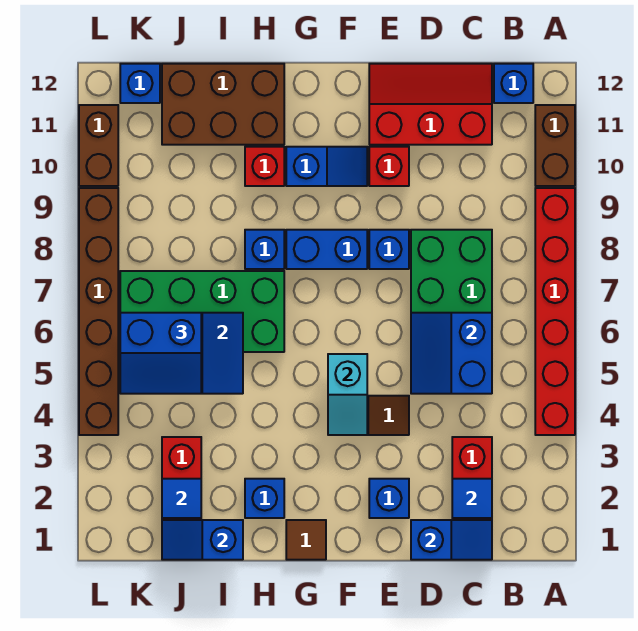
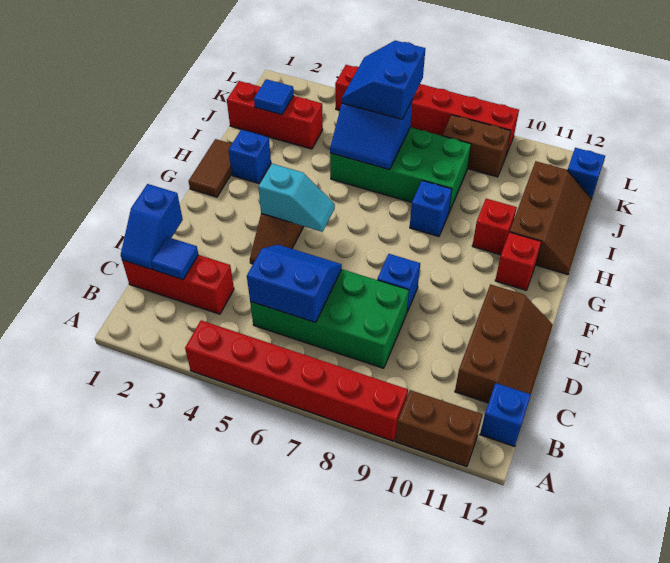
red 2x3 slope [369,64,492,145] -> brown 2x3 slope [455,284,553,403]
blue 1x1 brick [369,479,409,518] -> none
red 1x1 brick [369,147,409,186] -> red 1x1 brick moved to [495,232,541,290]
cyan 1x2 slope [328,354,367,435] -> cyan 1x2 slope turned to [258,164,335,232]
blue 1x2 brick [286,230,367,269] -> none
blue 1x2 slope [286,147,367,186] -> none
brown 1x1 tile [286,520,326,560] -> brown 1x2 tile [189,139,232,197]
green 2x4 brick [120,271,284,352] -> green 2x4 brick turned to [330,127,471,212]
brown 2x3 brick [162,64,284,145] -> brown 2x3 slope [510,161,592,275]
blue 1x2 slope [162,520,243,560] -> none
brown 1x6 brick [79,188,118,435] -> red 1x6 brick [335,65,519,152]
brown 1x2 brick [79,105,118,186] -> brown 1x2 brick moved to [442,115,511,177]

